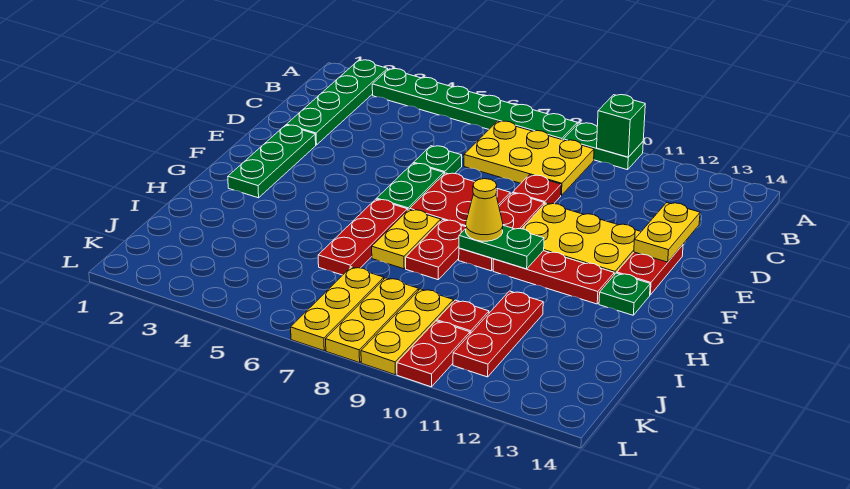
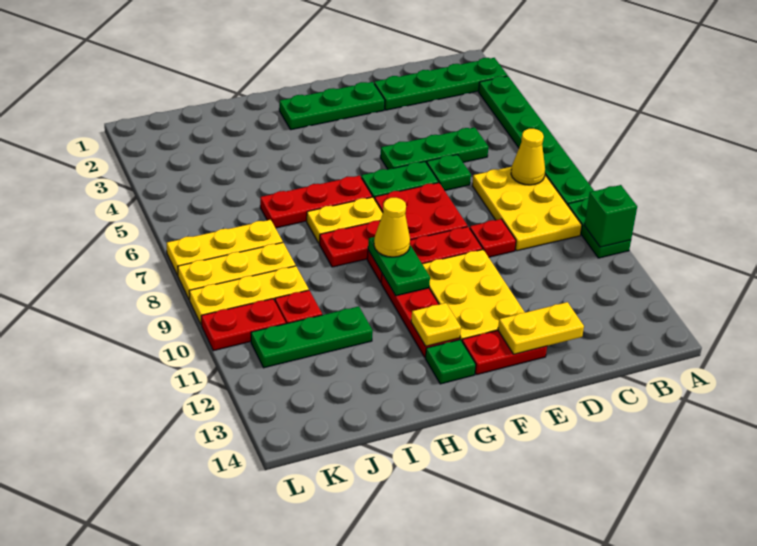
none -> yellow 1x1 cone [511,129,545,185]
none -> green 1x3 plate [380,127,488,169]
none -> yellow 1x1 plate [411,303,461,346]
red 1x3 plate [453,291,543,377] -> green 1x3 plate [251,306,373,368]

